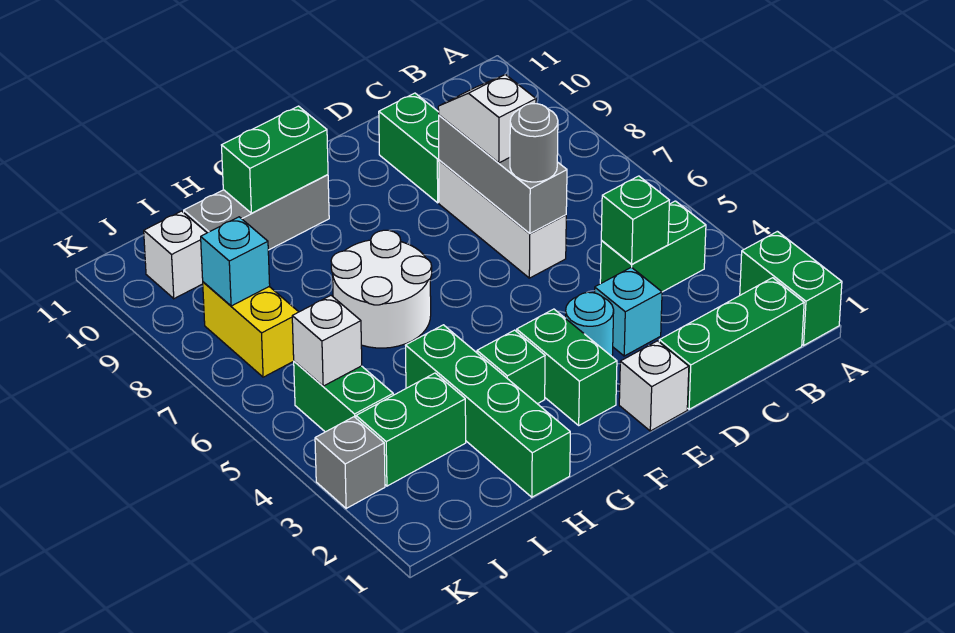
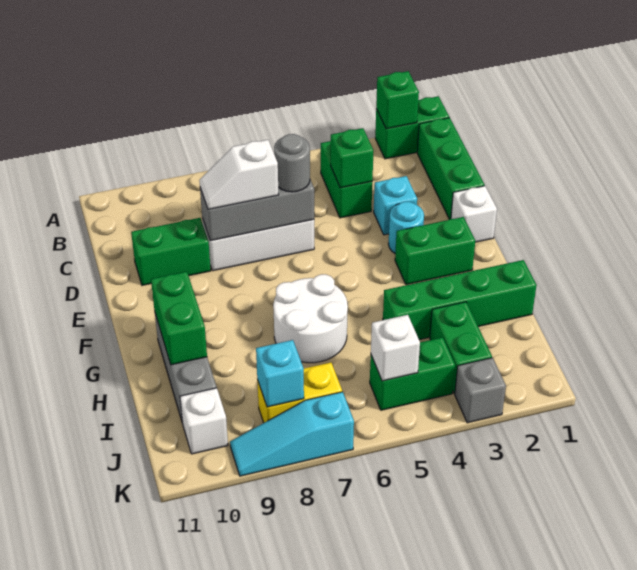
green 1x1 brick [477,330,545,404] -> green 1x1 brick moved to [376,71,419,129]
none -> cyan 1x3 slope [230,392,354,476]

